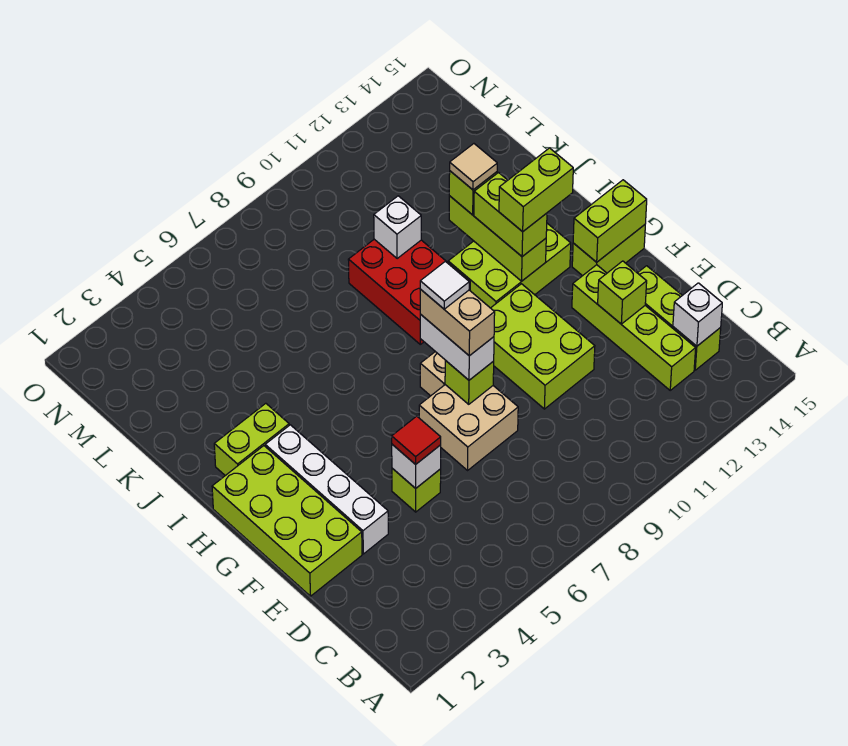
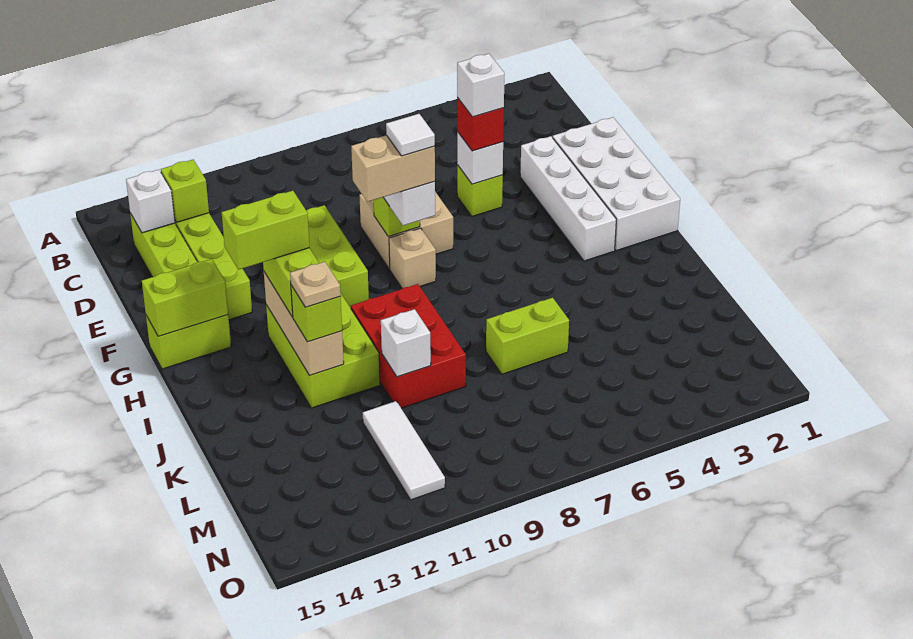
lime 2x4 brick [212,446,362,596] -> white 2x4 brick [553,117,680,251]
red 1x1 tile [392,416,441,464] -> red 1x1 brick [457,98,504,151]
none -> white 1x1 brick [457,54,505,117]
lime 1x1 brick [598,261,647,324] -> lime 1x1 brick moved to [161,160,209,222]
tan 1x2 brick [420,289,495,356] -> tan 1x2 brick turned to [351,135,435,202]
lime 2x3 brick [448,223,571,308] -> lime 2x3 brick turned to [266,293,380,408]
lime 1x3 brick [449,196,546,281] -> tan 1x3 brick [264,272,344,376]
lime 1x2 brick [214,403,289,476] -> lime 1x2 brick moved to [486,298,569,374]
tan 1x1 tile [450,144,497,190] -> tan 1x1 plate [290,262,341,307]
none -> white 1x3 tile [363,401,445,500]

